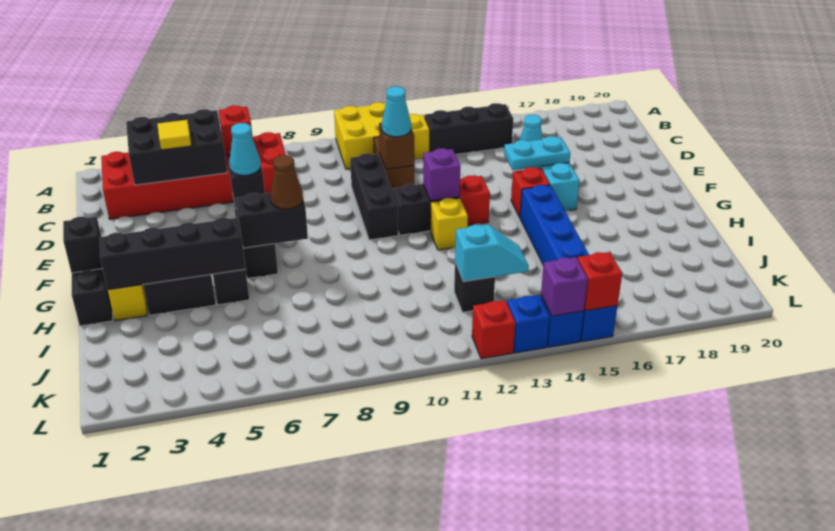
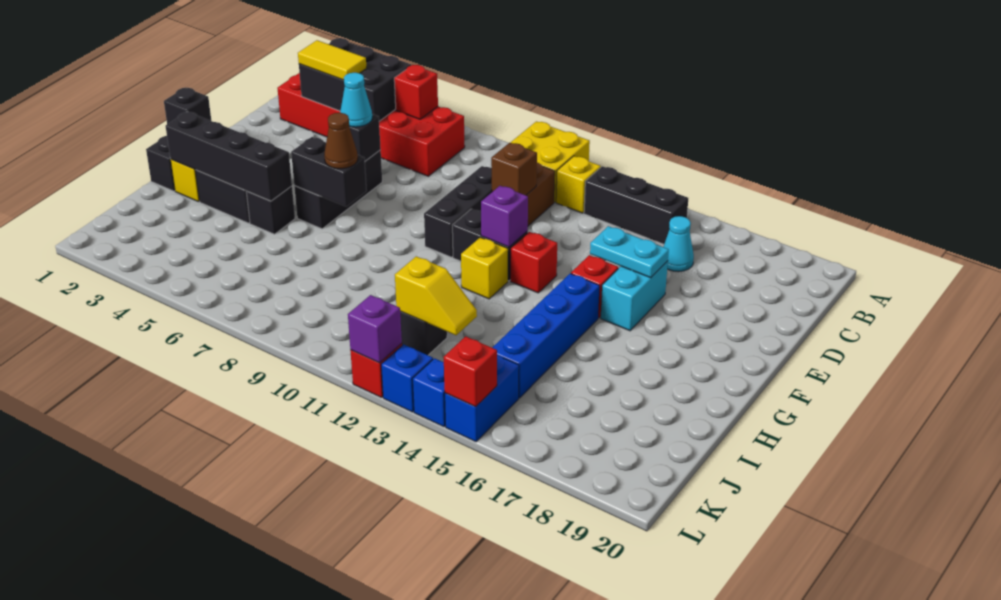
yellow 1x1 tile [158,120,191,150] -> yellow 1x2 tile [298,40,366,80]
cyan 1x1 cone [382,86,411,137] -> none
cyan 1x2 slope [455,225,529,282] -> yellow 1x2 slope [395,256,477,335]
purple 1x1 brick [541,257,588,316] -> purple 1x1 brick moved to [348,295,402,363]

